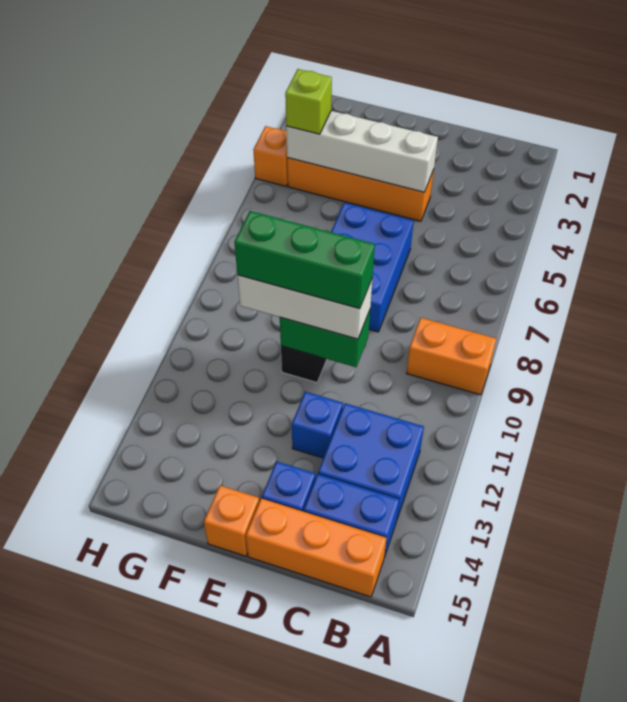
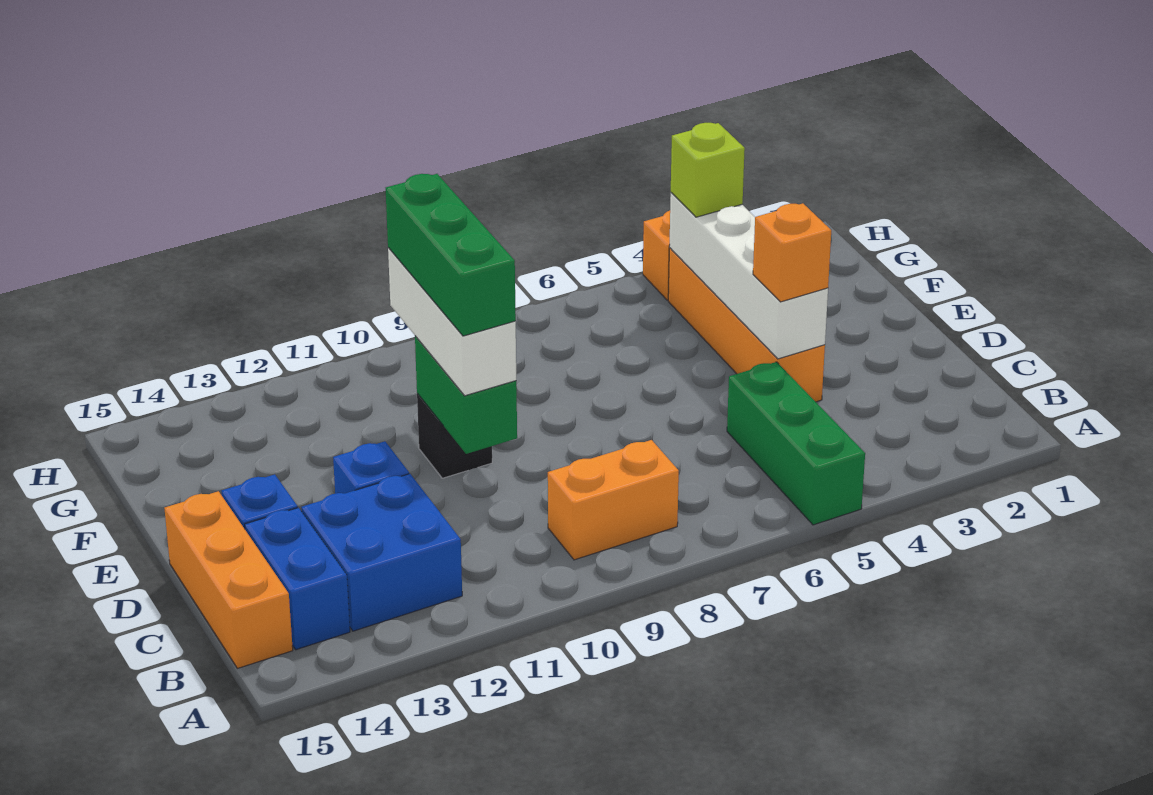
none -> green 1x3 brick [727,362,865,525]
orange 1x2 brick [407,318,496,395] -> orange 1x2 brick turned to [548,440,679,560]
blue 2x3 brick [331,203,414,332] -> none
orange 1x1 brick [204,486,259,556] -> orange 1x1 brick moved to [753,203,831,302]

